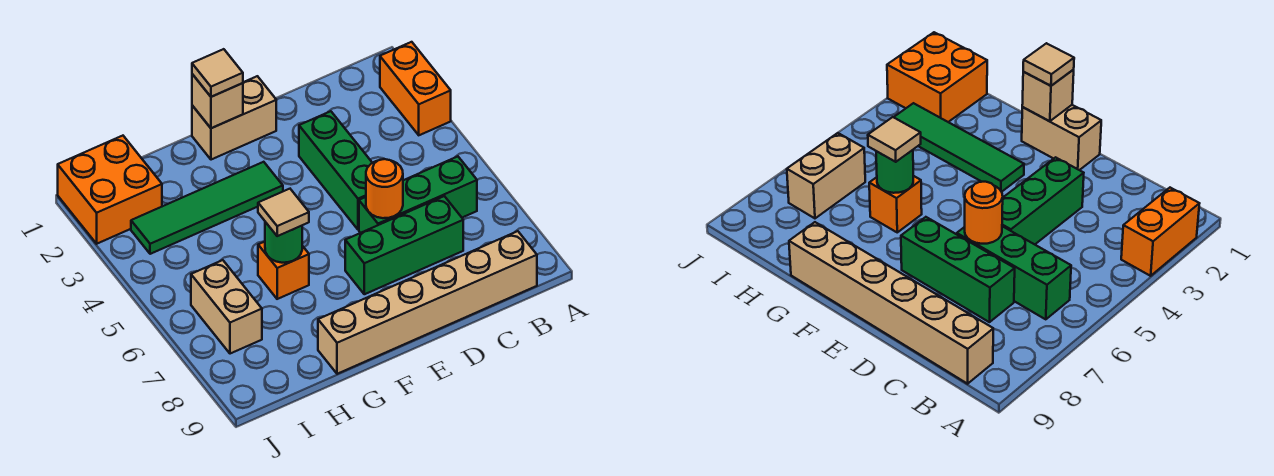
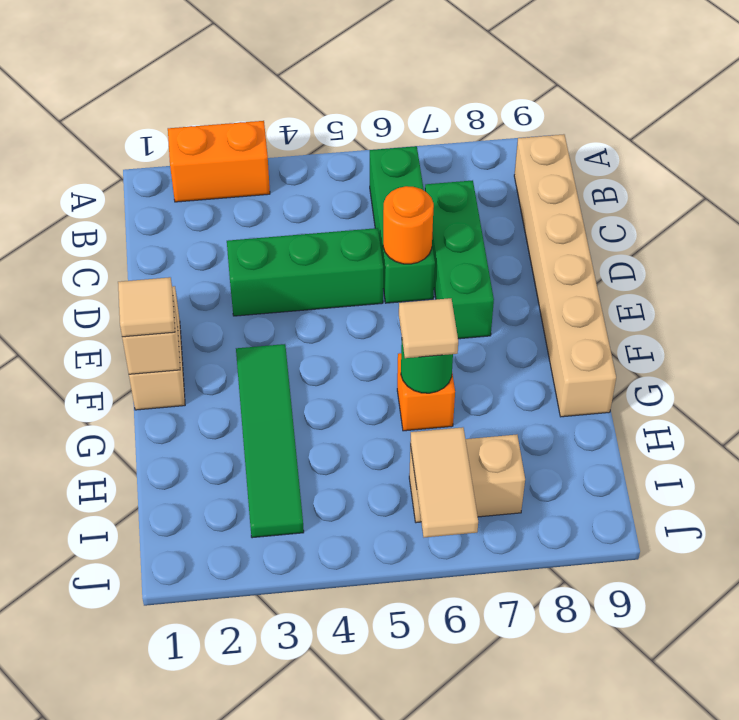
orange 2x2 brick [58,136,162,244] -> none
none -> tan 1x2 tile [410,427,478,537]

